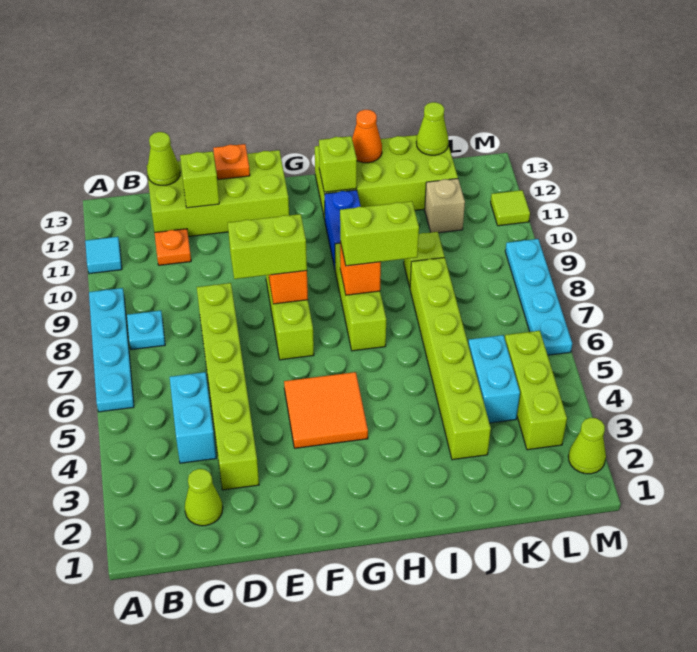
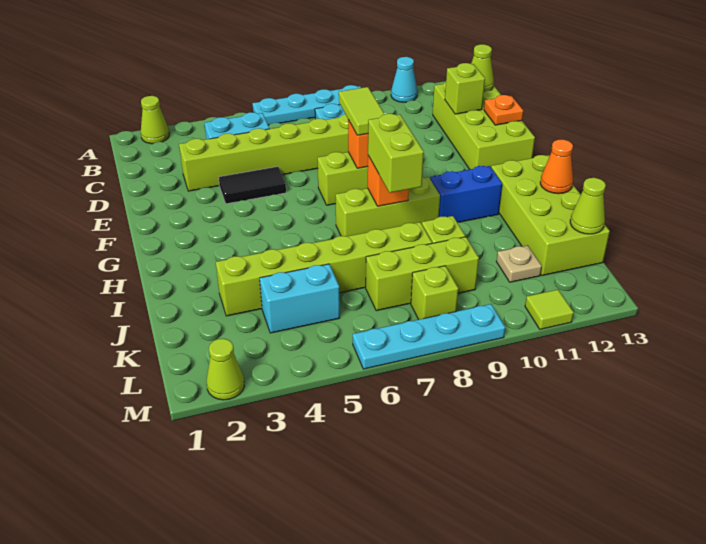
cyan 1x1 tile [85,237,122,274] -> cyan 1x1 cone [391,57,418,102]
lime 1x1 cone [185,469,223,526] -> lime 1x1 cone moved to [141,96,169,144]
orange 1x1 plate [155,229,191,265] -> none
none -> black 1x2 tile [219,166,286,204]
lime 1x2 brick [228,214,307,279] -> lime 1x2 tile [339,87,385,135]
orange 2x2 tile [284,372,368,448] -> none
lime 1x1 brick [319,136,357,192] -> lime 1x1 brick moved to [411,266,458,320]
tan 1x1 brick [425,179,465,233] -> tan 1x1 plate [496,245,542,282]
lime 1x3 brick [505,331,567,450] -> lime 1x3 brick moved to [366,237,479,311]

